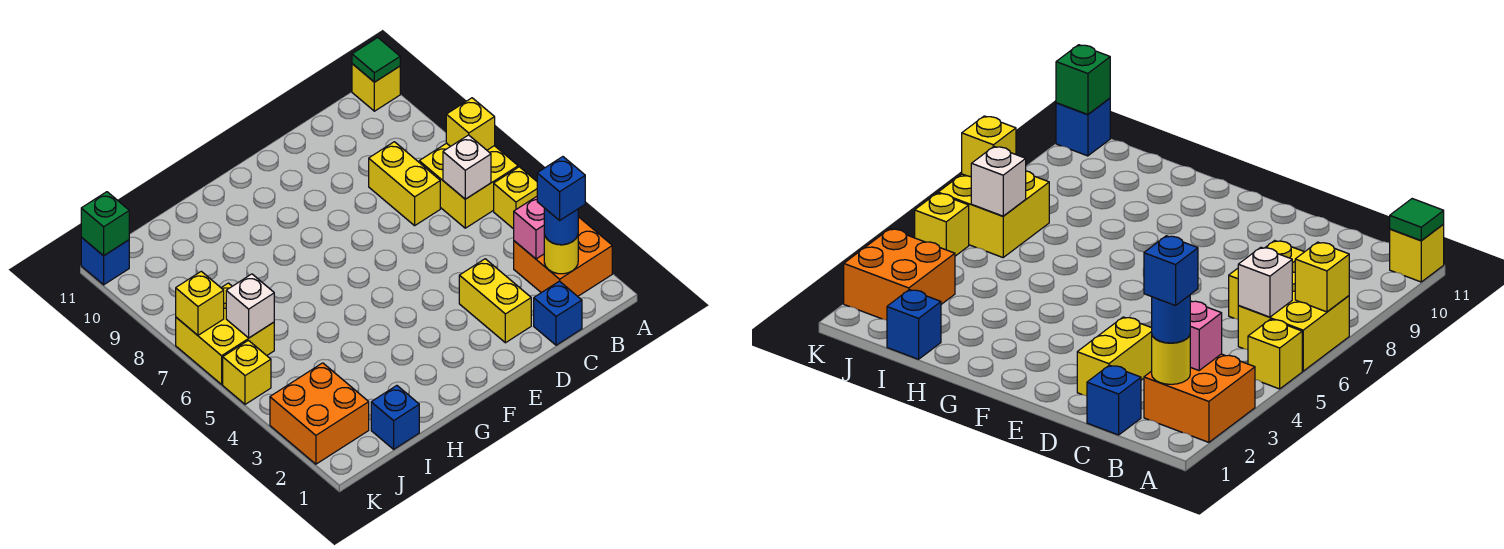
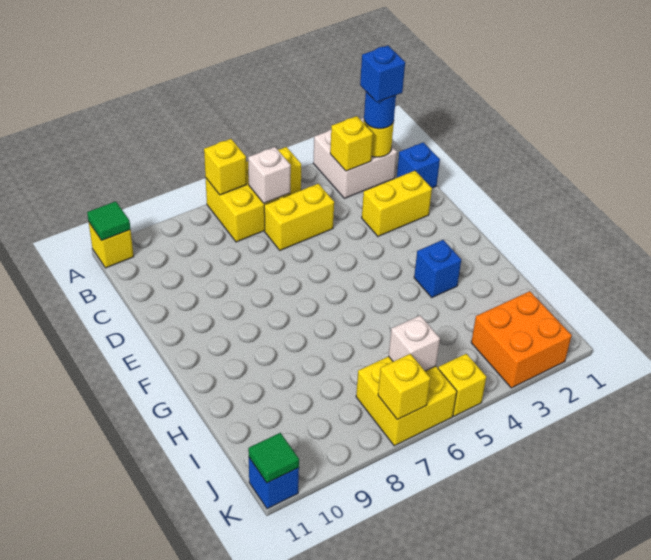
orange 2x2 brick [514,217,612,296] -> white 2x2 brick [313,118,397,198]
pink 1x1 brick [514,197,544,259] -> yellow 1x1 brick [330,116,373,171]
yellow 1x2 brick [369,142,440,226] -> yellow 1x2 brick moved to [264,184,334,250]
blue 1x1 brick [371,386,419,449] -> blue 1x1 brick moved to [414,240,461,297]
green 1x1 brick [81,192,129,256] -> green 1x1 tile [248,433,299,483]

